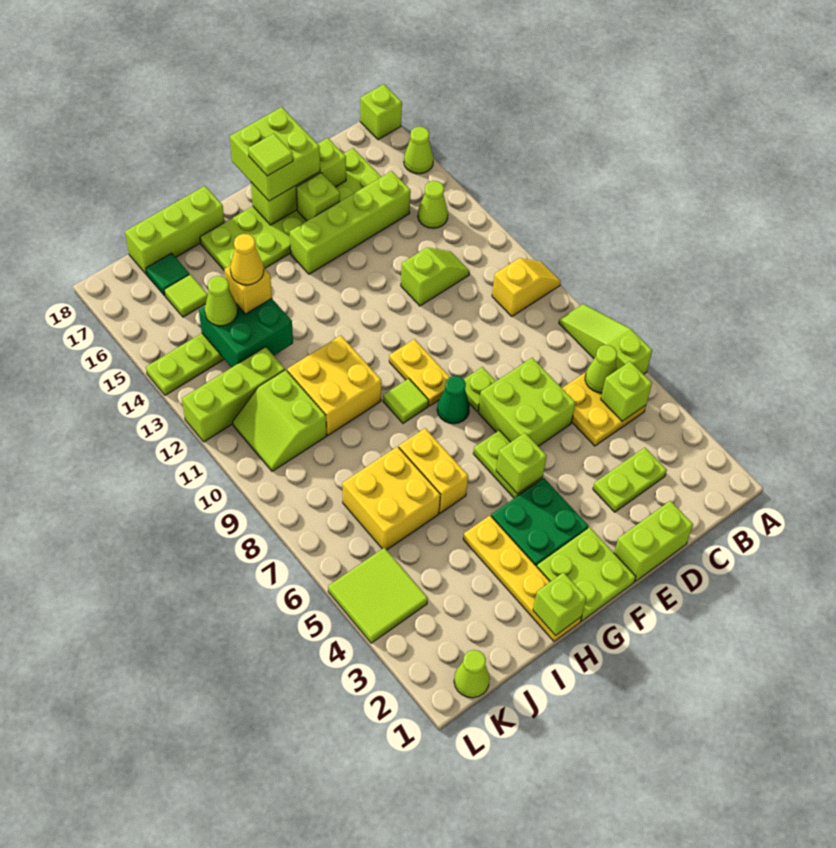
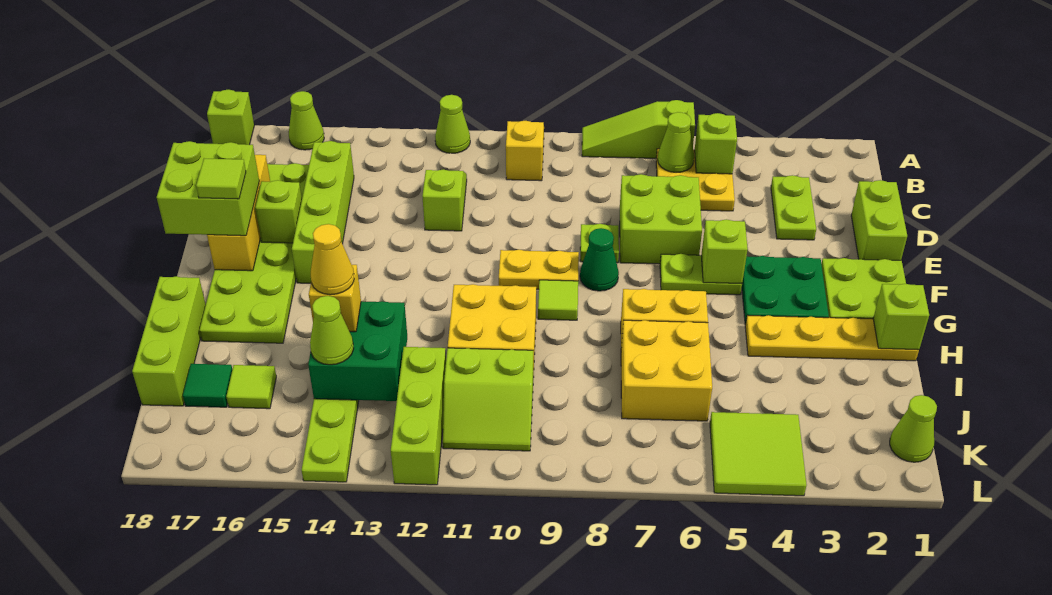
lime 1x1 cone [418,181,448,228] -> lime 1x1 cone moved to [435,95,470,153]
lime 1x3 brick [251,138,346,225] -> yellow 1x3 brick [207,155,270,271]

